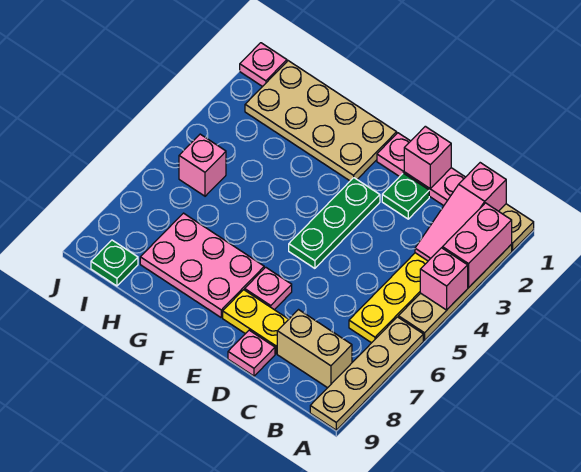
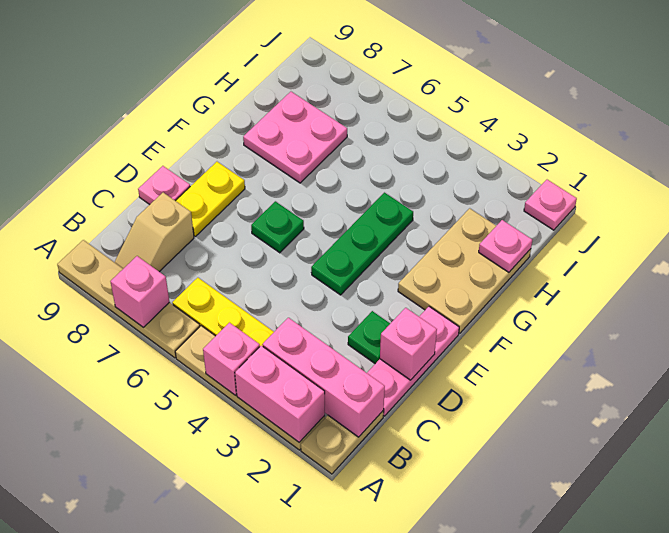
pink 1x3 slope [415,163,506,261] -> pink 1x3 brick [262,318,385,437]
tan 1x2 brick [277,310,352,388] -> tan 1x2 slope [115,193,194,272]
green 1x3 plate [289,178,380,268] -> green 1x3 plate turned to [311,193,413,295]
pink 1x1 plate [245,267,292,310] -> pink 1x1 plate moved to [479,220,532,272]
tan 2x4 plate [245,61,397,181] -> tan 2x3 plate [398,208,531,333]
pink 2x3 plate [140,213,264,317] -> pink 2x2 plate [243,92,347,183]
pink 1x1 brick [179,134,226,196] -> pink 1x1 brick moved to [110,256,169,327]
green 1x1 plate [91,240,138,286] -> green 1x1 plate moved to [251,201,304,253]

